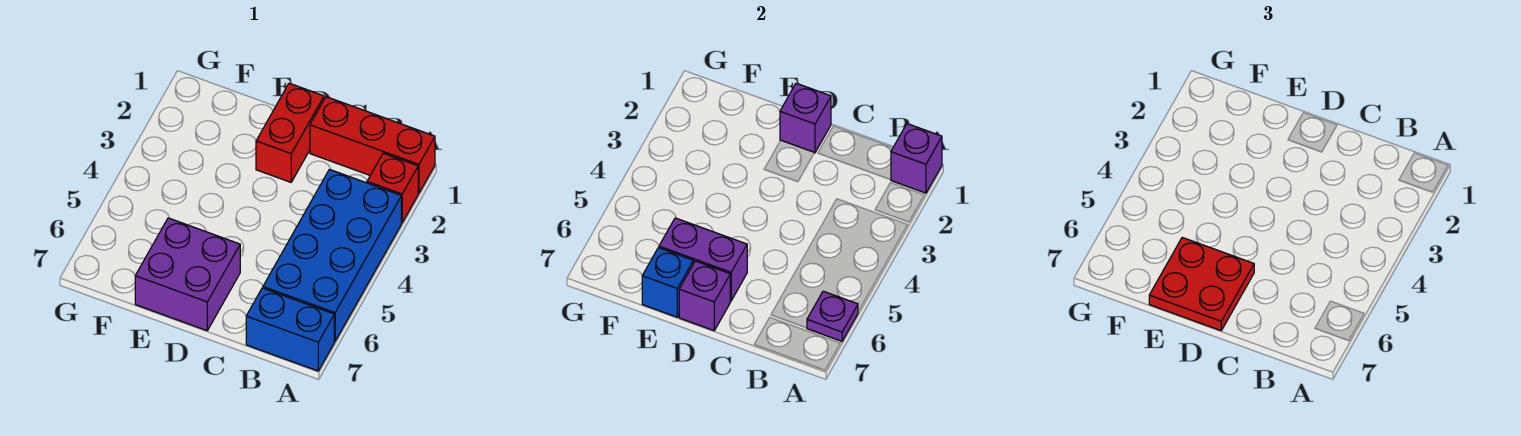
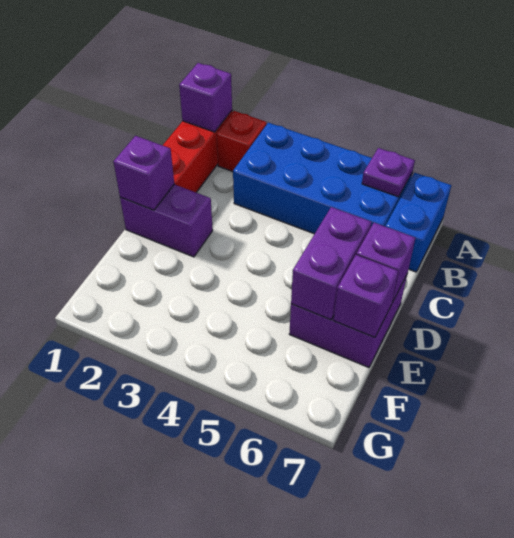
red 1x2 brick [256,83,324,182] -> purple 1x2 brick [120,185,213,257]
red 2x2 plate [1149,238,1254,331] -> none
blue 1x1 brick [642,248,693,317] -> purple 1x1 brick [334,255,398,337]

